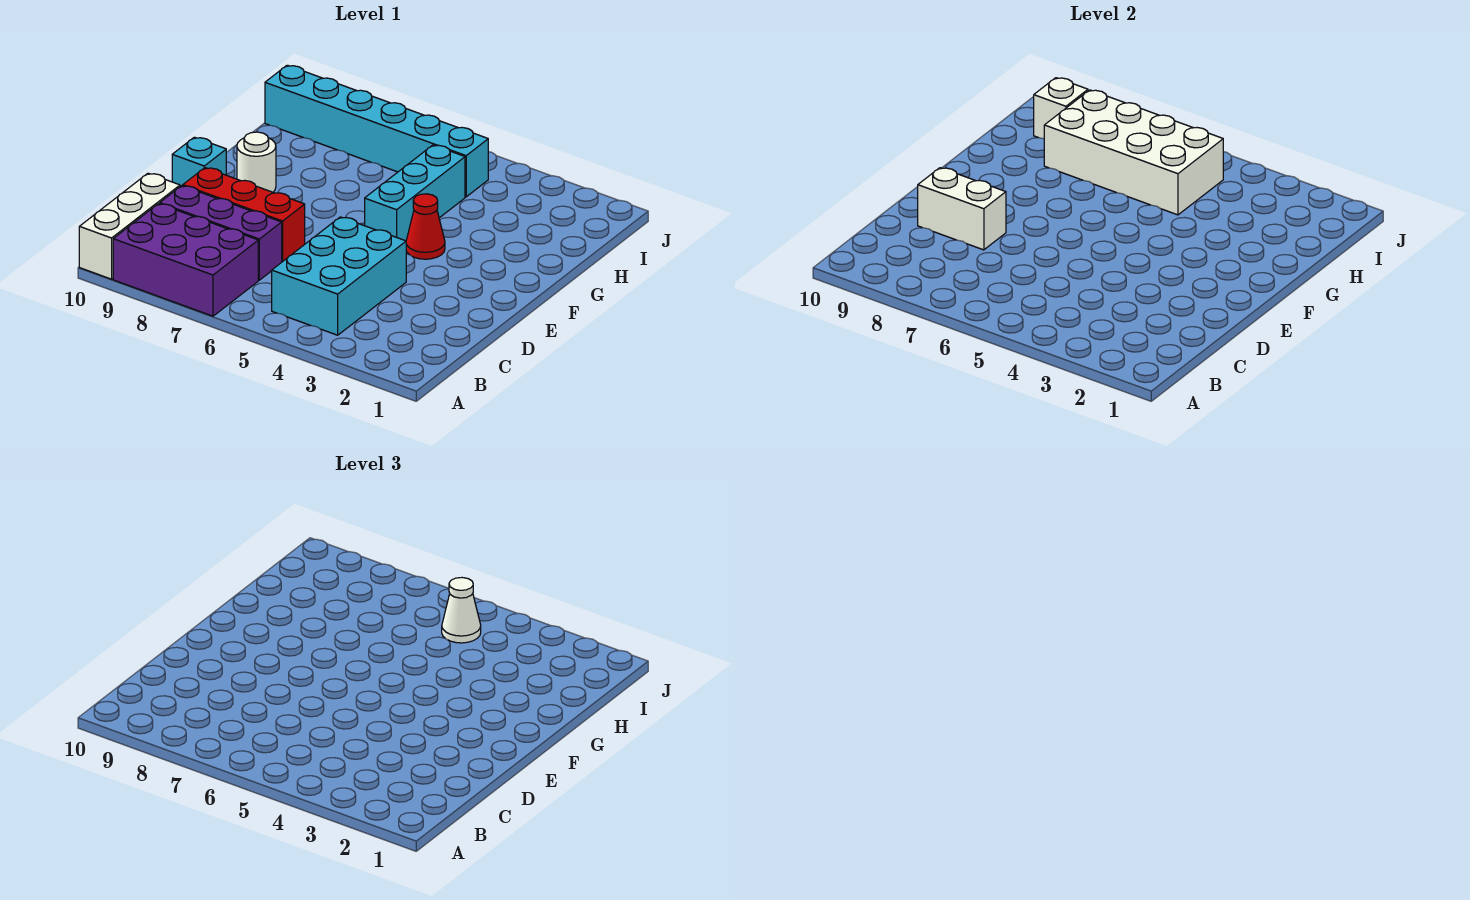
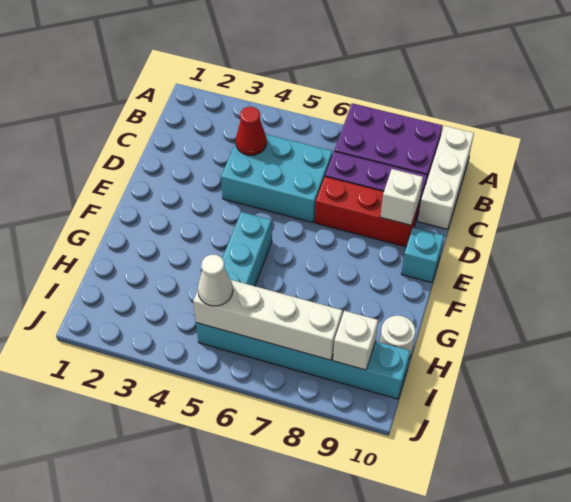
cyan 2x3 brick [272,217,406,335] -> cyan 2x3 brick turned to [221,134,332,222]
white 1x2 brick [918,168,1006,250] -> white 1x1 brick [380,169,423,225]
red 1x1 cone [406,194,445,259] -> red 1x1 cone moved to [236,107,267,155]
white 1x1 round brick [237,132,276,192] -> white 1x1 round brick moved to [380,315,415,358]
white 2x4 brick [1044,90,1223,215] -> white 1x4 brick [193,280,342,360]

